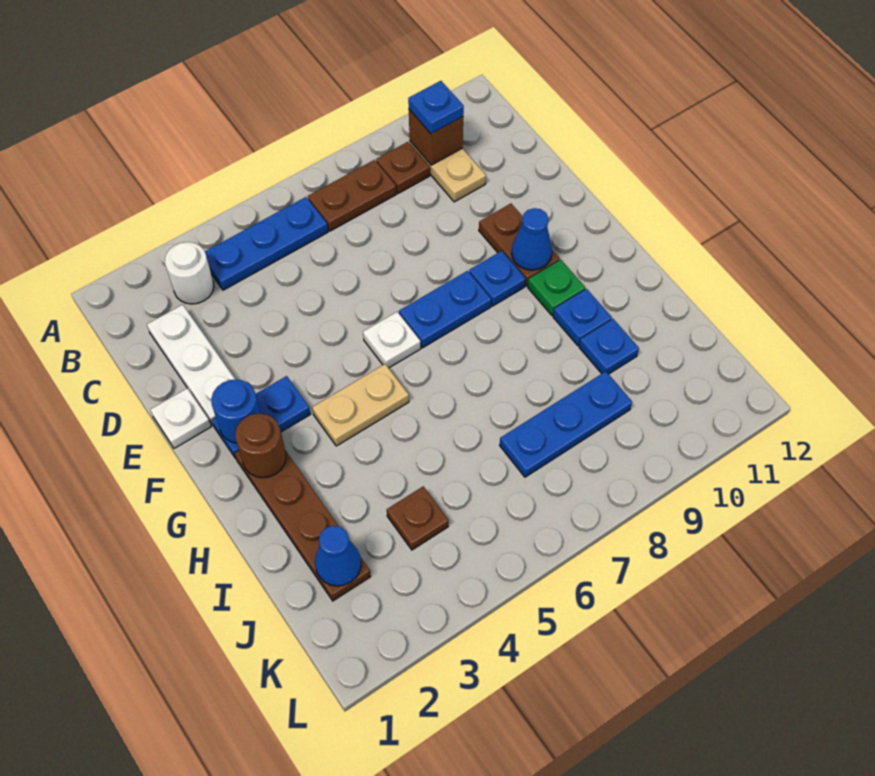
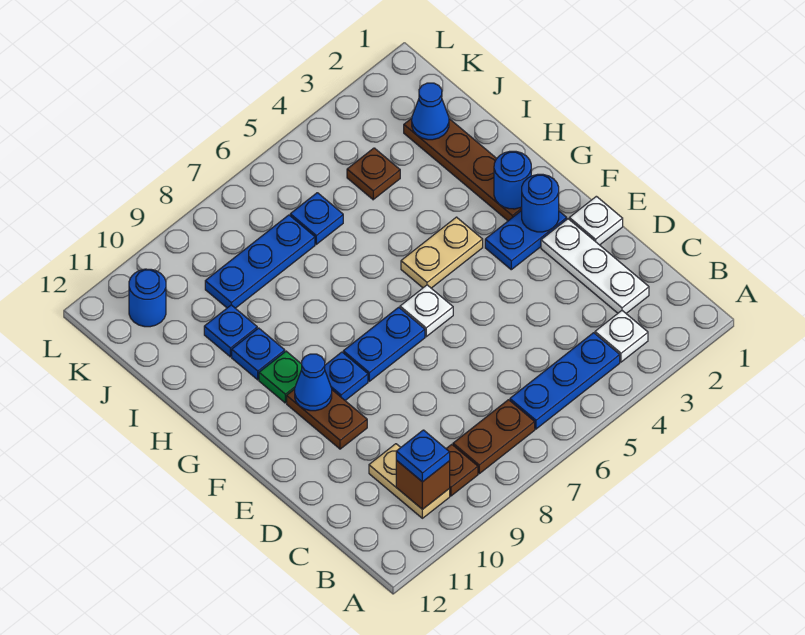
white 1x1 round brick [165,242,214,304] -> white 1x1 plate [595,311,648,362]
brown 1x1 round brick [235,413,286,478] -> blue 1x1 round brick [494,151,531,209]
none -> blue 1x1 plate [290,193,343,244]
none -> blue 1x1 round brick [129,269,166,327]

